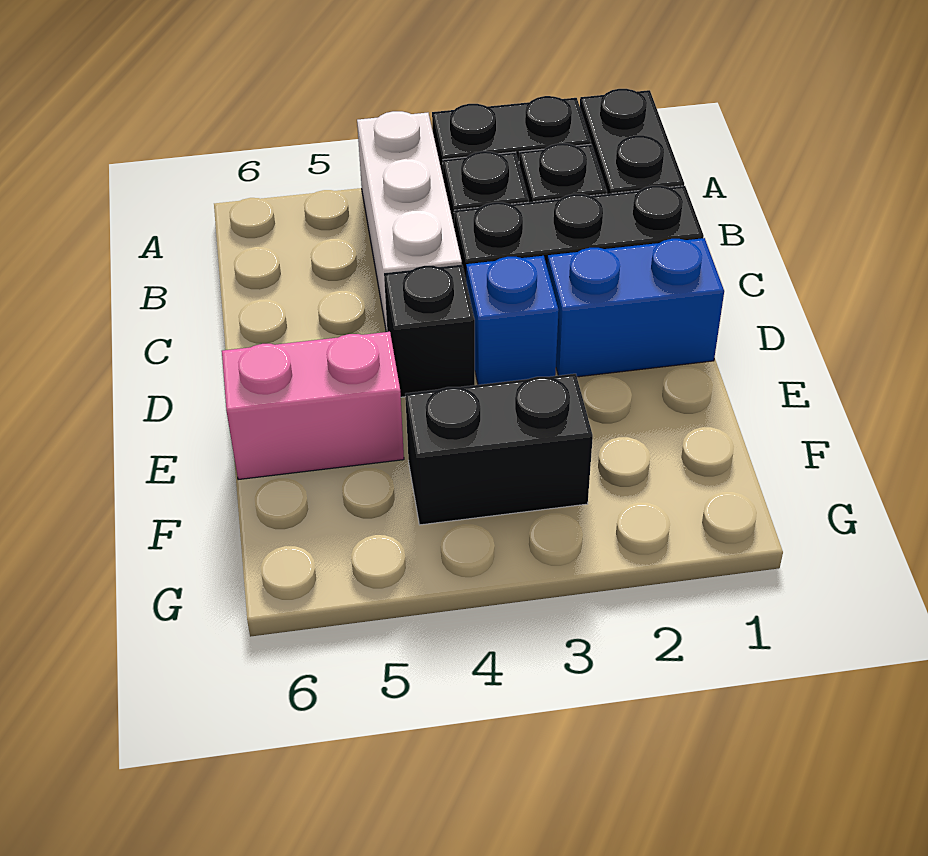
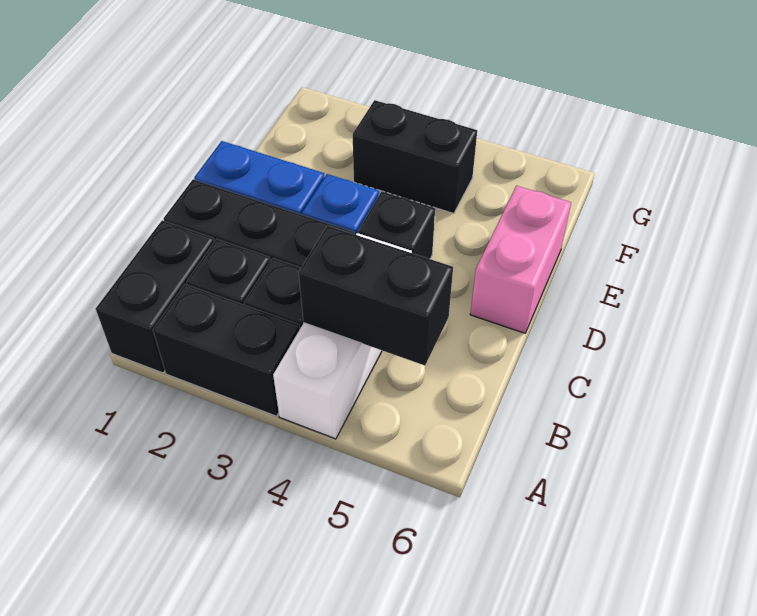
none -> black 1x2 brick [299,226,453,366]
pink 1x2 brick [222,332,404,480] -> pink 1x2 brick turned to [470,186,571,333]

